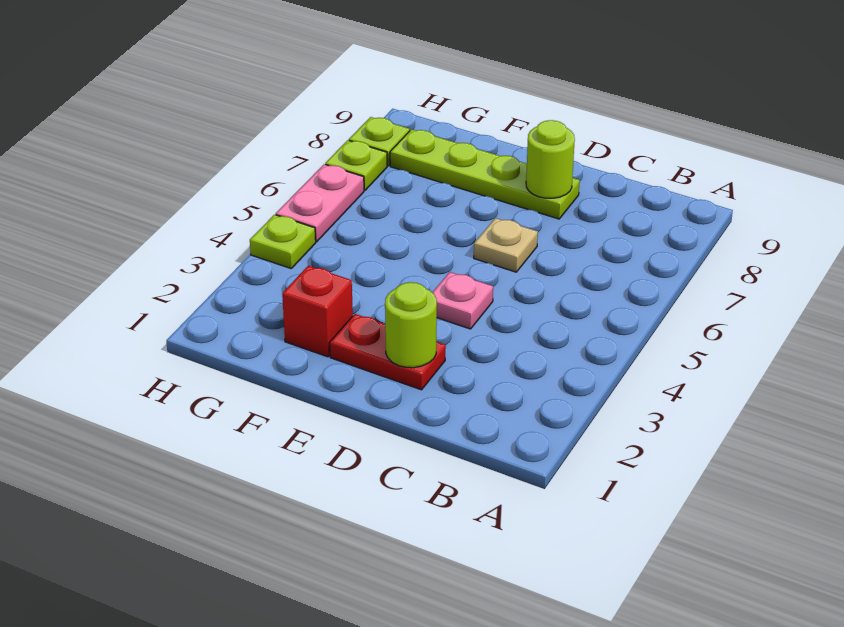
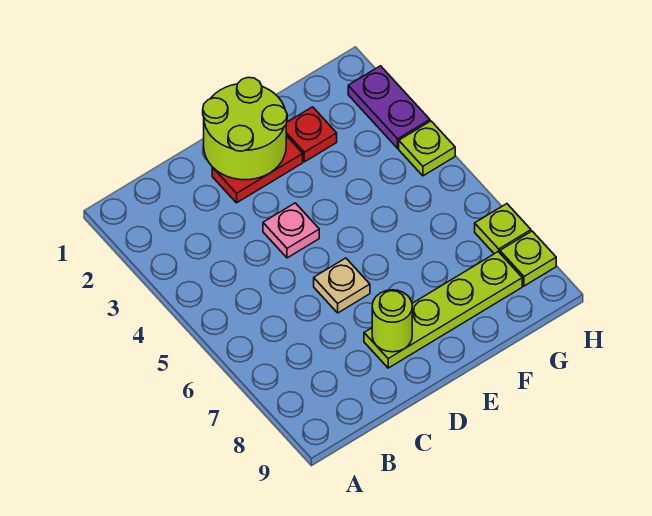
lime 1x1 round brick [385,282,437,368] -> lime 2x2 round brick [203,77,287,180]
red 1x1 brick [282,266,353,357] -> red 1x1 plate [286,107,337,162]
none -> purple 1x2 plate [348,66,430,148]
pink 1x2 plate [276,164,364,242] -> none

